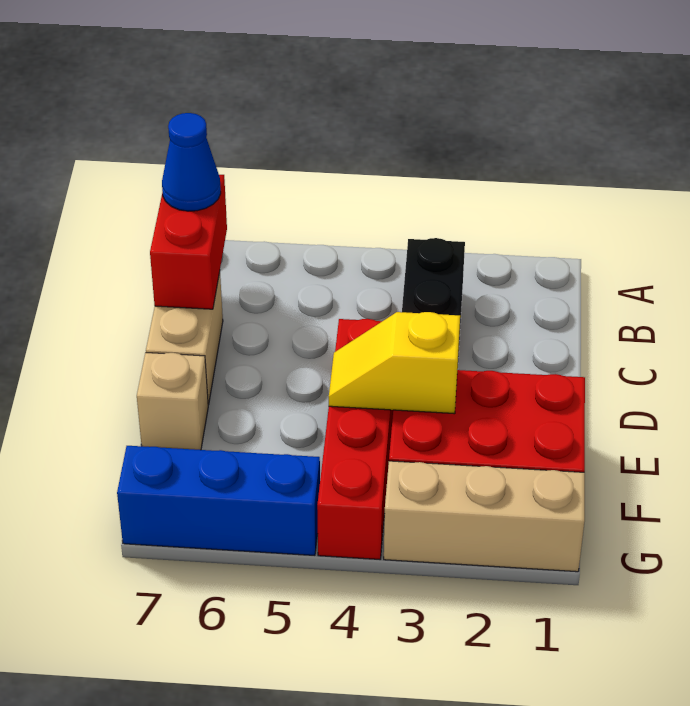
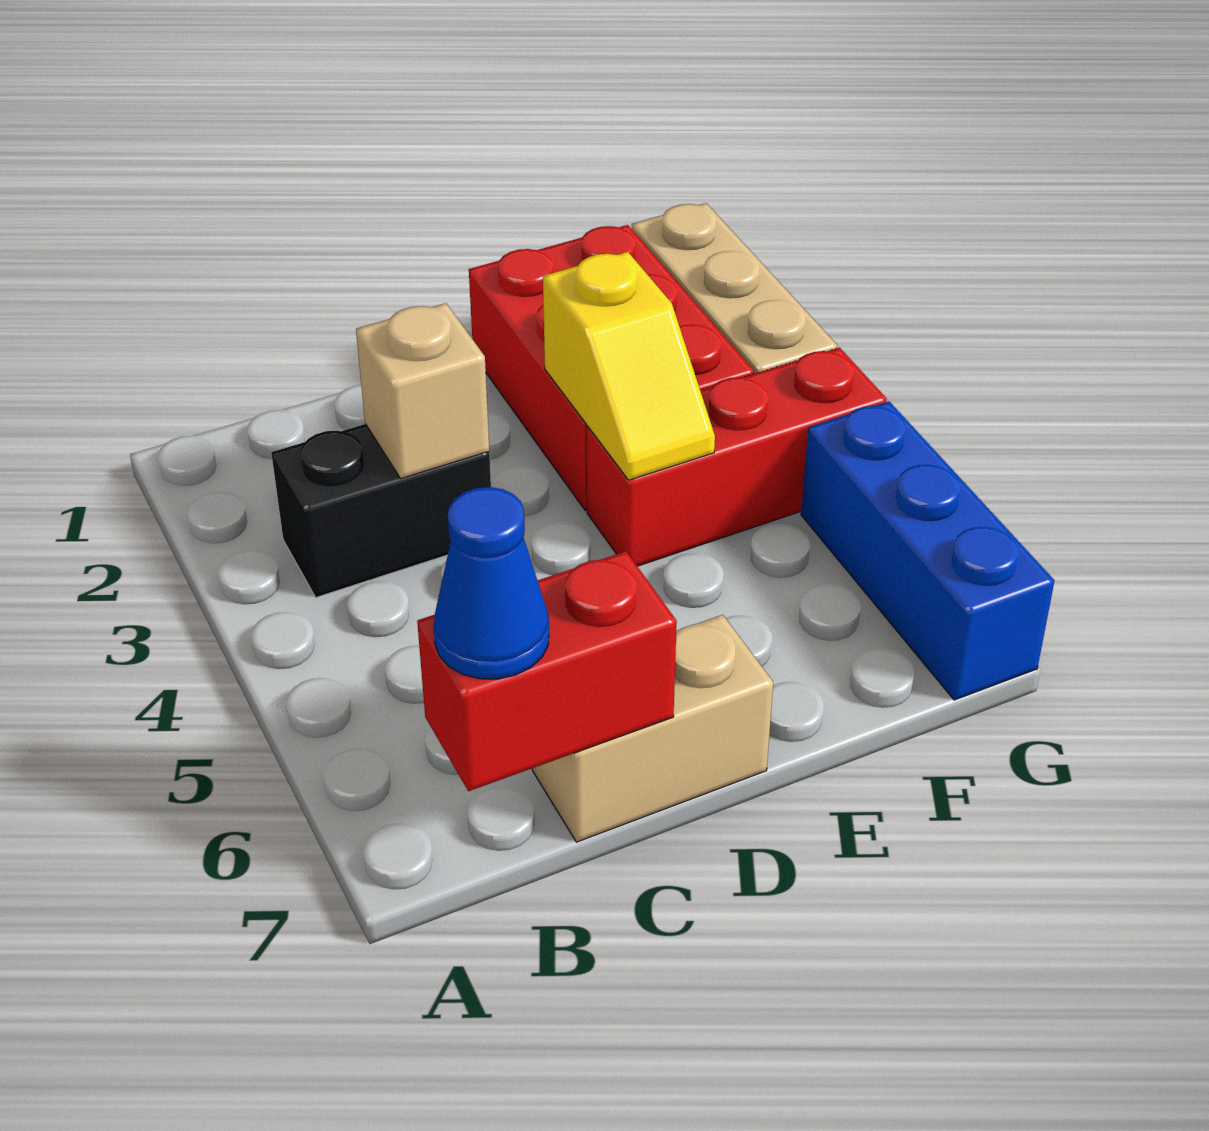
red 1x4 brick [317,319,393,559] -> red 1x3 brick [587,348,887,566]
tan 1x1 brick [137,353,208,450] -> tan 1x1 brick moved to [356,303,489,479]

